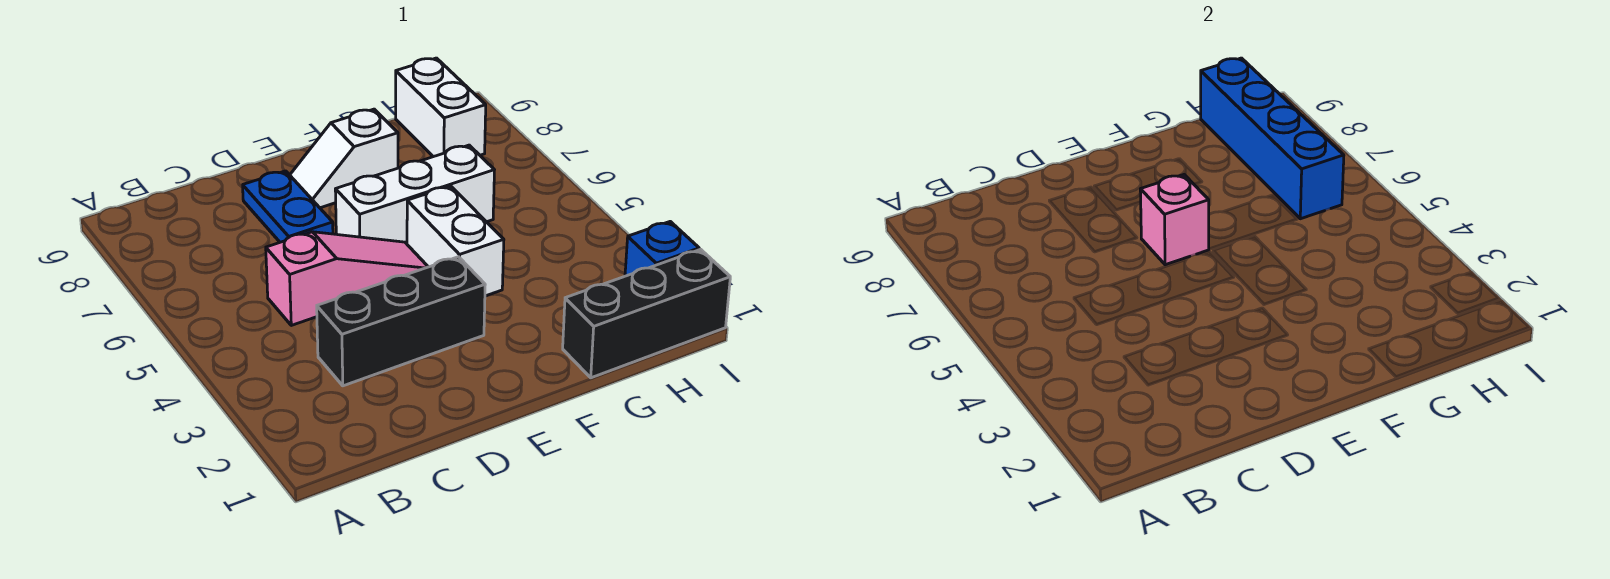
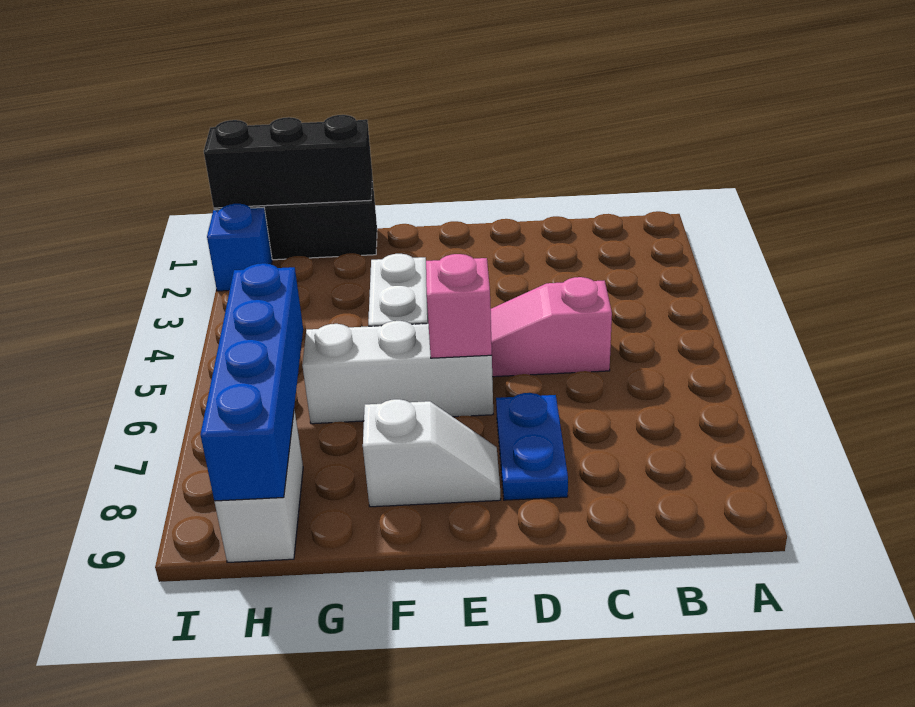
black 1x3 brick [317,257,485,386] -> black 1x3 brick moved to [204,115,372,208]

